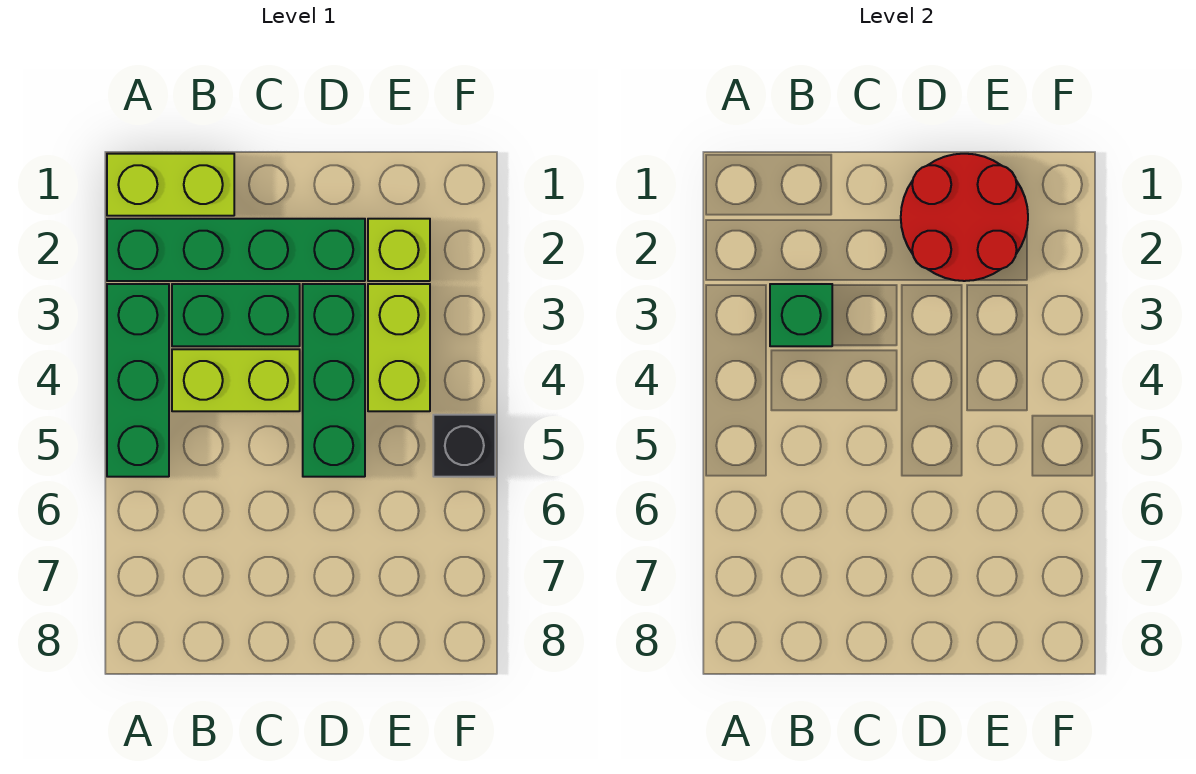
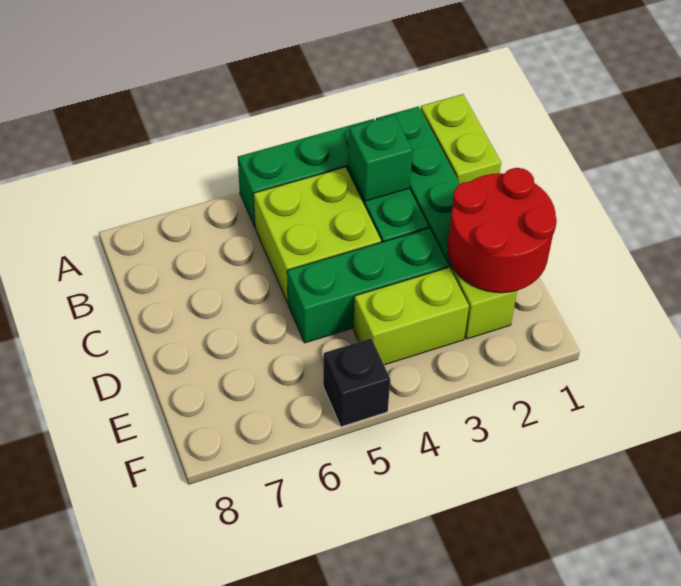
lime 1x2 brick [172,349,300,411] -> lime 2x2 brick [254,167,381,303]

